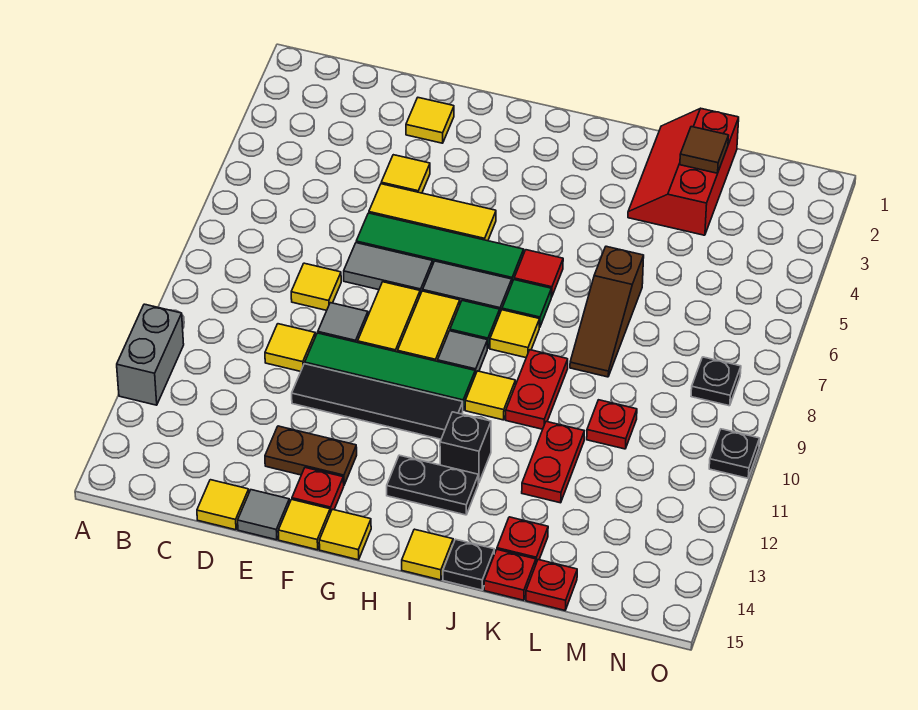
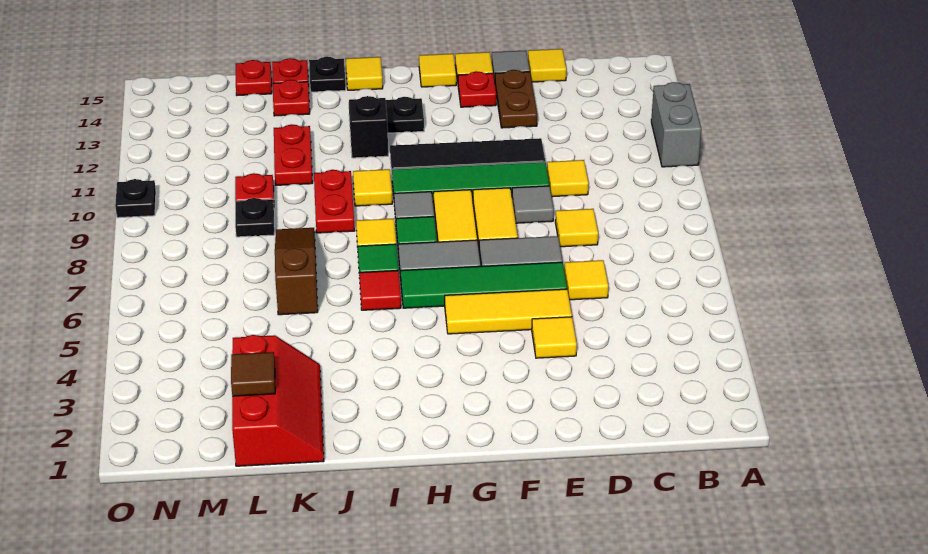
yellow 1x1 tile [406,98,454,143] -> yellow 1x1 tile moved to [564,260,608,300]
brown 1x2 plate [265,426,357,485] -> brown 1x2 plate turned to [495,70,537,128]
black 1x1 plate [691,357,741,406] -> black 1x1 plate moved to [235,198,274,237]

